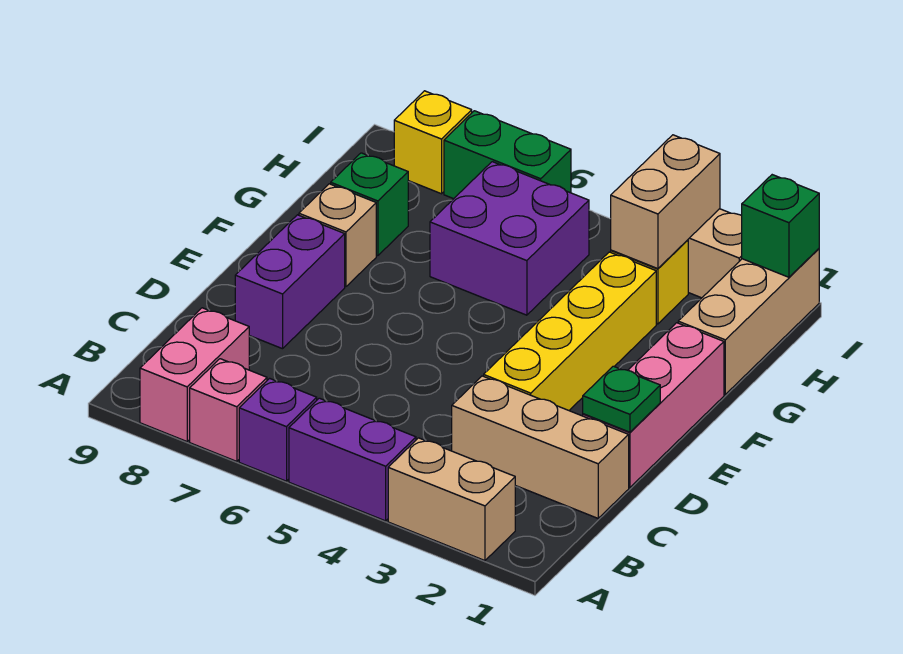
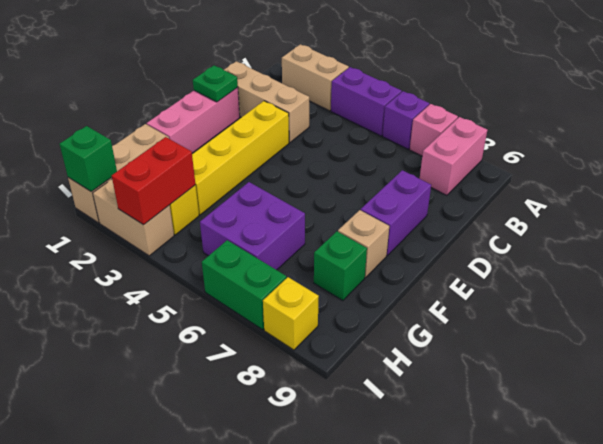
tan 1x2 brick [611,135,720,269] -> red 1x2 brick [112,137,195,225]

